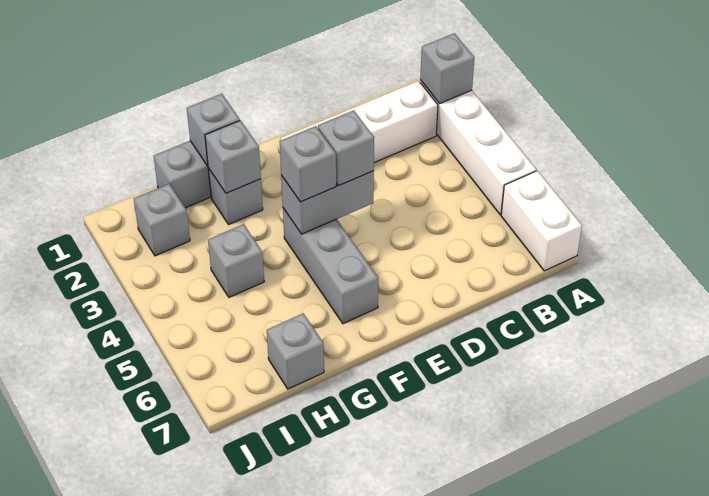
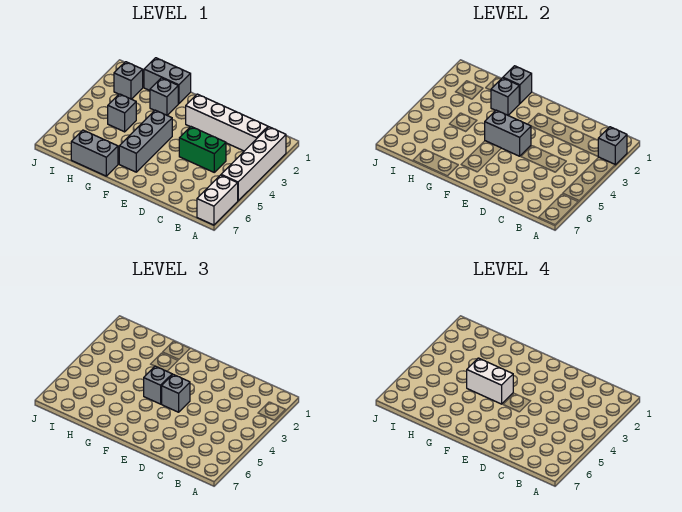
none -> green 1x2 brick [179,127,226,172]
none -> white 1x2 brick [467,358,513,404]
grey 1x1 brick [267,313,324,389] -> grey 1x2 brick [71,130,118,176]

